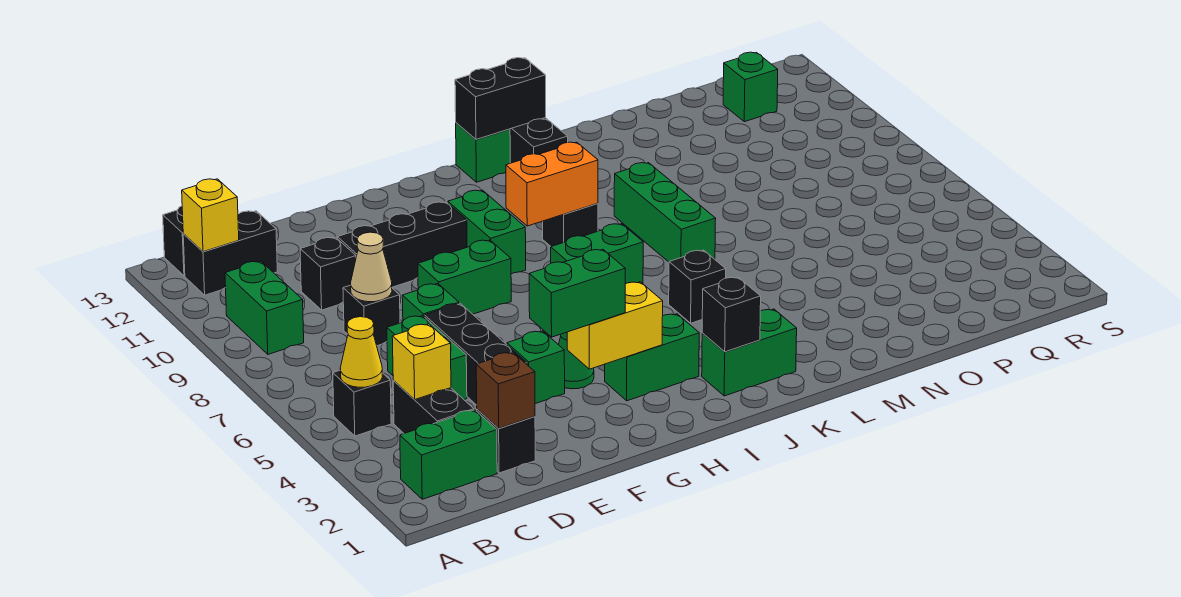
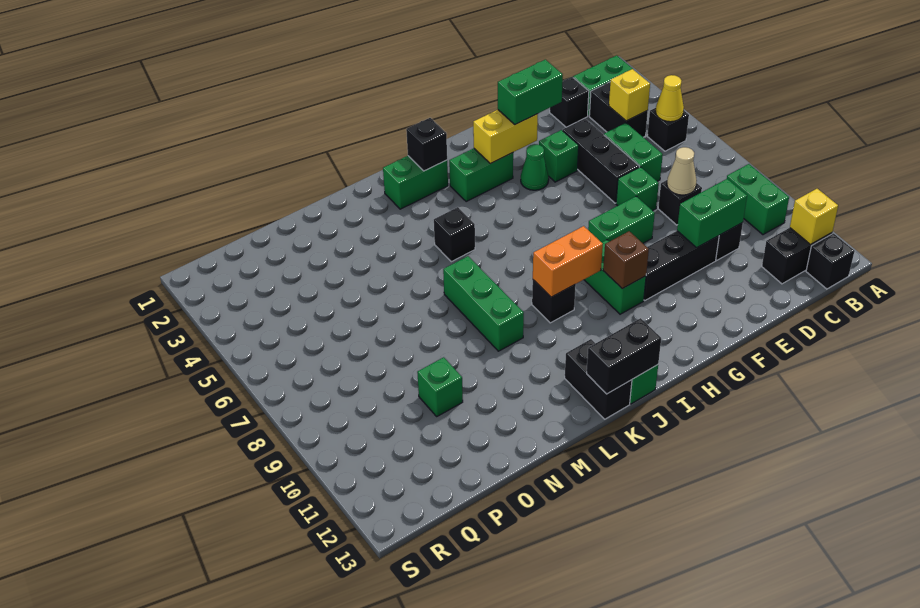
brown 1x1 brick [476,352,535,428] -> brown 1x1 brick moved to [603,231,649,289]
green 1x2 brick [551,224,643,284] -> green 1x2 brick moved to [677,179,747,248]
green 1x1 brick [723,52,778,122] -> green 1x1 brick moved to [417,357,463,416]

